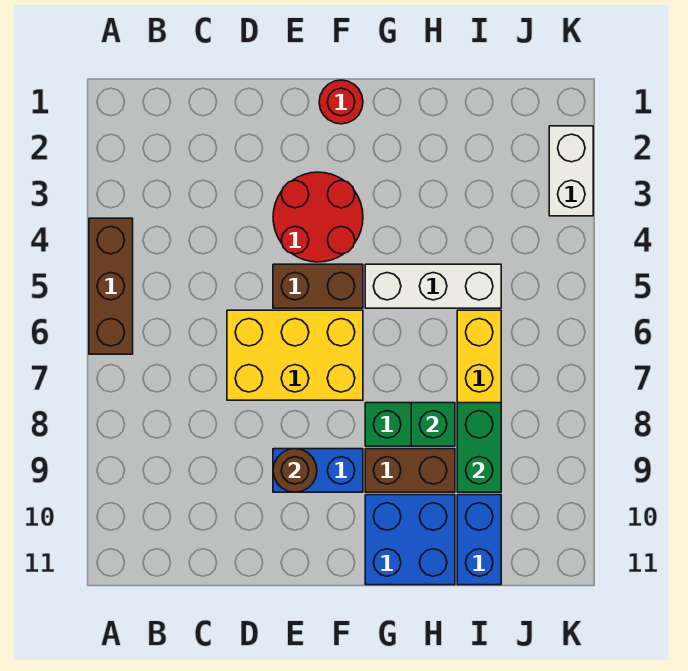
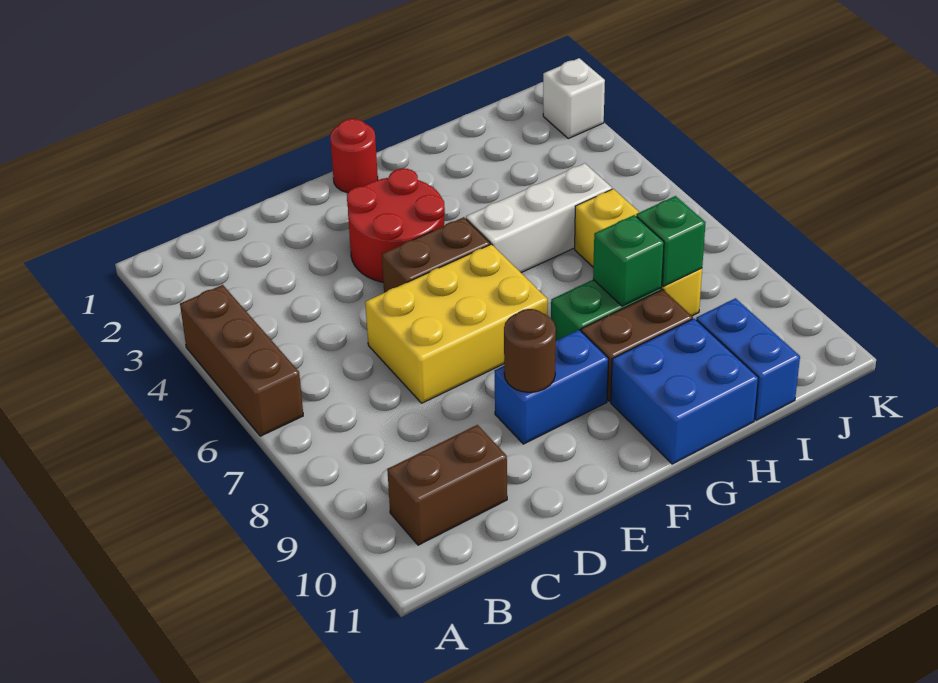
none -> brown 1x2 brick [387,425,507,545]
green 1x2 brick [457,403,501,492] -> green 1x1 brick [636,196,706,286]
white 1x2 brick [549,126,593,216] -> white 1x1 brick [543,58,605,138]

